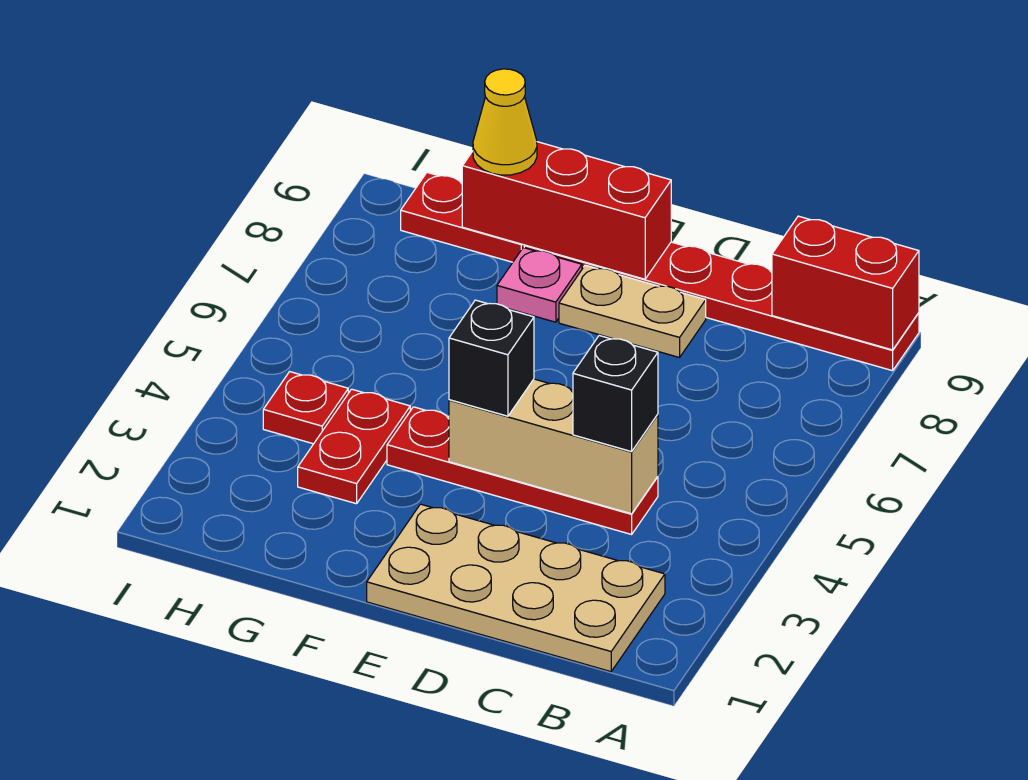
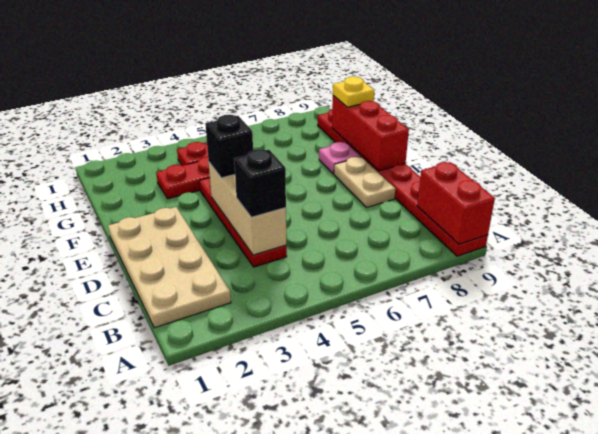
yellow 1x1 cone [473,69,537,175] -> yellow 1x1 plate [333,77,374,107]

